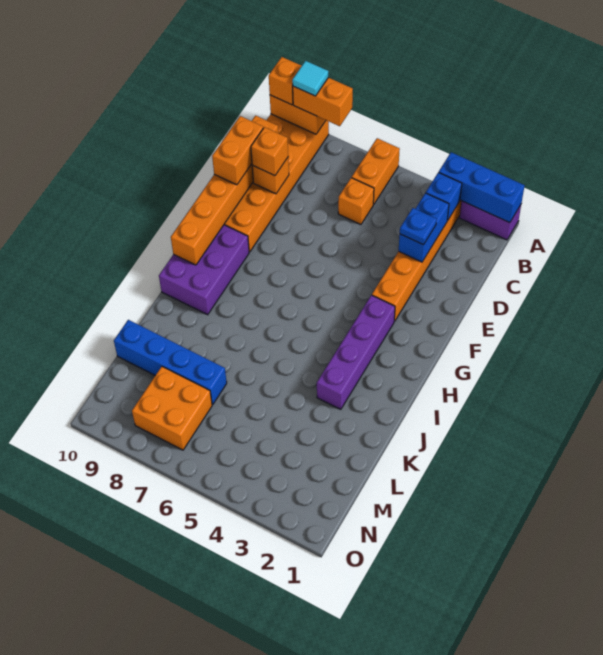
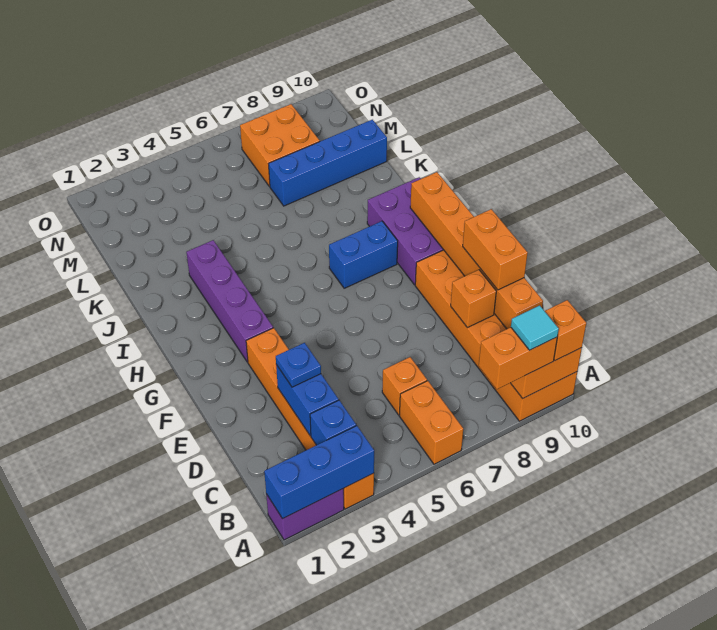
orange 1x1 brick [251,127,288,176] -> none
none -> blue 1x2 brick [329,221,398,288]

